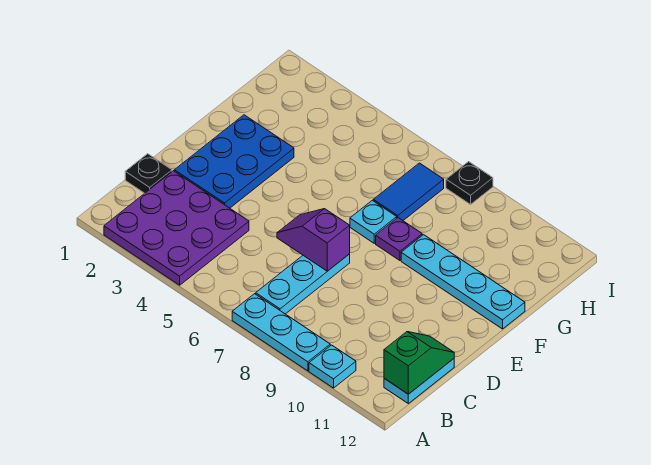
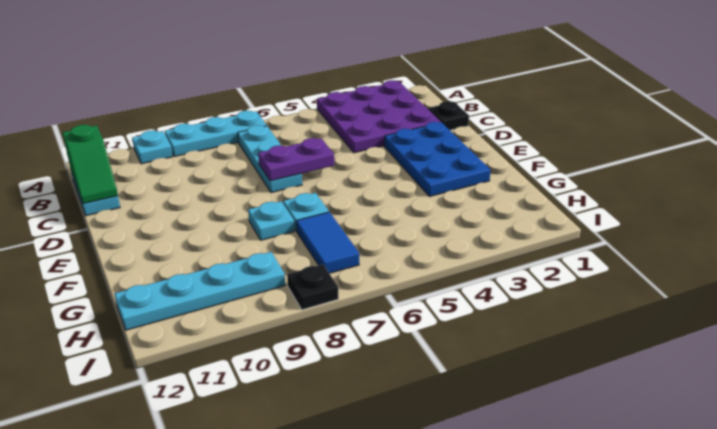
purple 1x2 slope [277,209,350,271] -> purple 1x2 plate [258,138,334,181]
purple 1x1 plate [376,218,422,260] -> cyan 1x1 plate [248,201,294,240]
cyan 1x4 plate [401,235,525,329] -> cyan 1x4 plate moved to [115,252,285,330]

